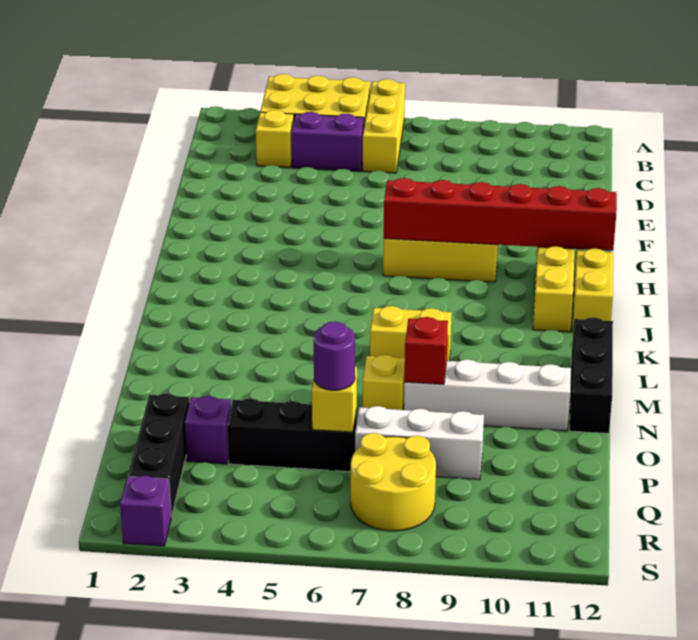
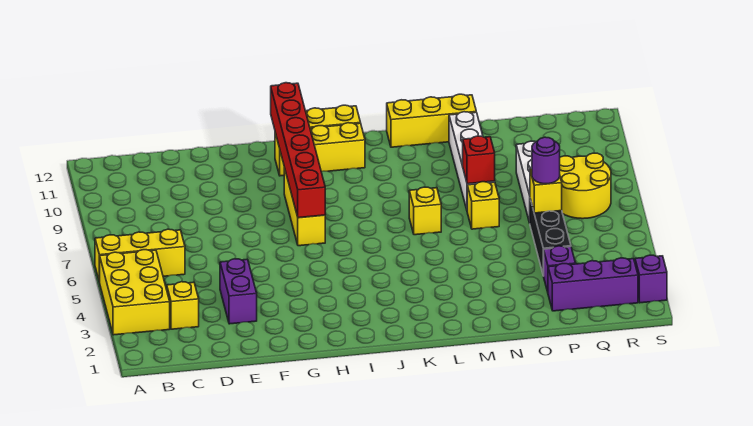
purple 1x2 brick [291,112,364,171] -> purple 1x2 brick moved to [220,259,257,324]
yellow 1x2 brick [370,306,452,361] -> yellow 1x1 brick [409,187,441,235]
black 1x3 brick [569,317,613,433] -> yellow 1x3 brick [387,94,476,147]
black 1x3 brick [128,394,189,517] -> purple 1x3 brick [548,258,638,311]

